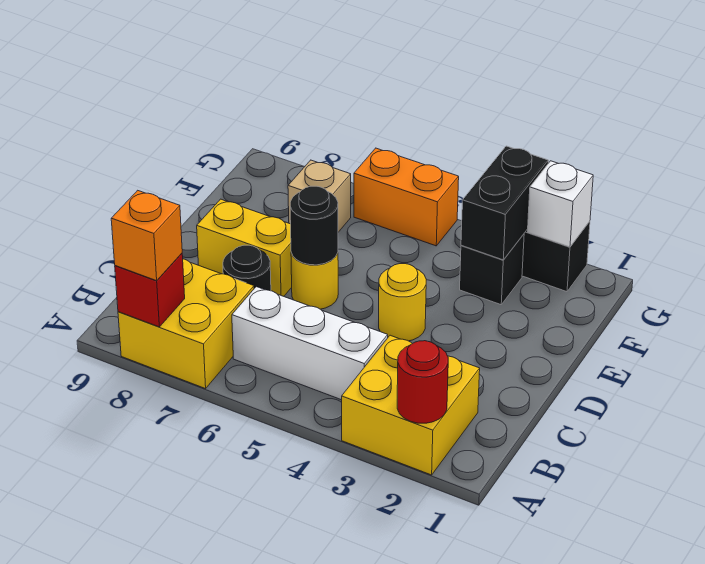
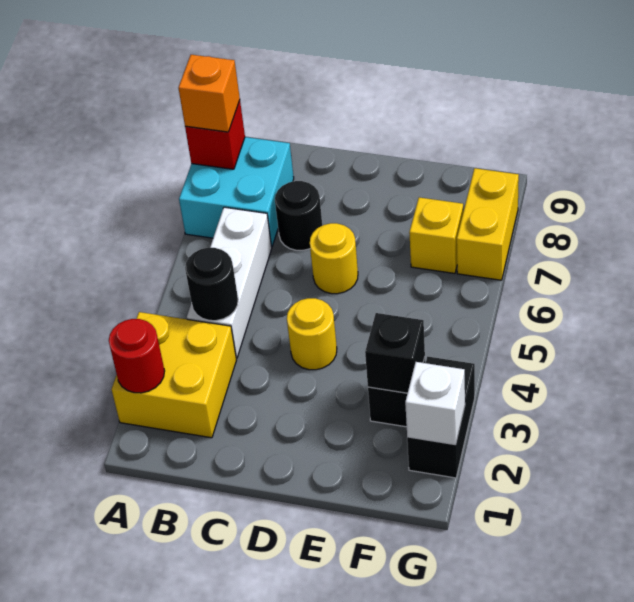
yellow 2x2 brick [118,259,254,389] -> cyan 2x2 brick [179,137,294,247]
black 1x1 round brick [290,186,338,265] -> black 1x1 round brick moved to [185,248,238,321]
yellow 1x2 brick [197,199,292,296] -> yellow 1x2 brick moved to [457,168,519,280]
black 1x2 brick [461,146,548,260] -> black 1x1 brick [365,313,425,393]
tan 1x1 brick [288,160,351,232] -> yellow 1x1 brick [409,197,463,273]
orange 1x2 brick [354,148,459,246] -> none

